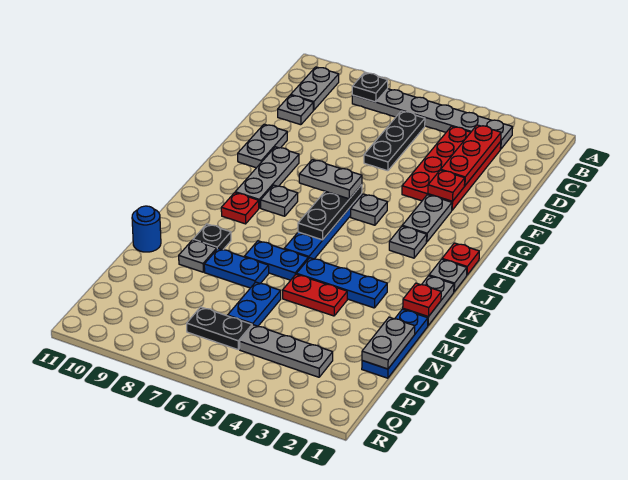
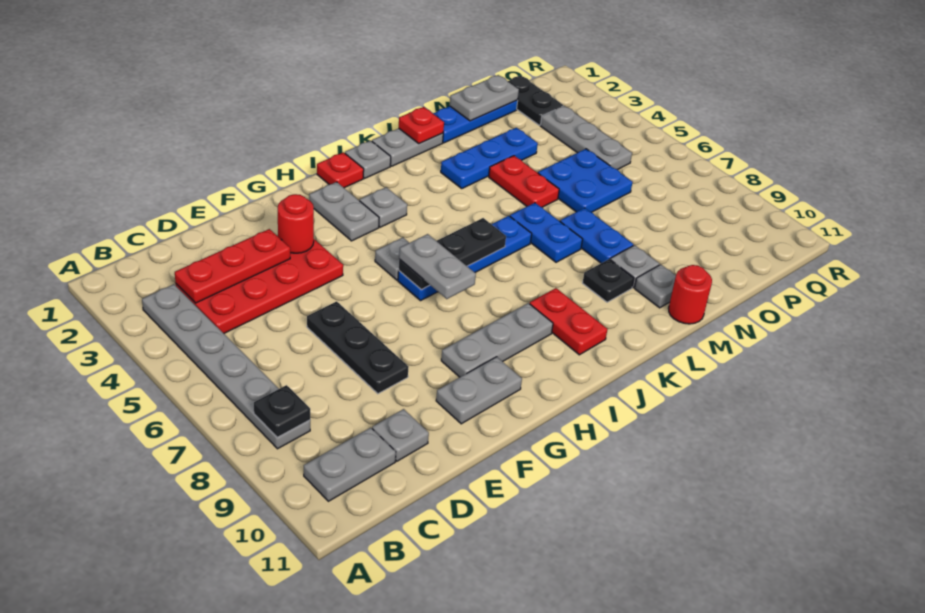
black 1x3 plate [364,111,425,171] -> black 1x3 plate turned to [307,301,408,394]
red 1x1 plate [428,170,465,201] -> red 1x1 round brick [278,194,314,253]
grey 1x2 plate [403,195,452,242] -> grey 1x2 plate turned to [309,182,379,241]
grey 1x1 plate [261,185,298,216] -> grey 1x1 plate moved to [635,265,676,308]
red 1x1 plate [221,193,259,224] -> red 1x2 plate [530,288,608,355]
blue 1x3 plate [297,258,387,308] -> blue 1x3 plate turned to [441,128,538,188]
blue 1x1 round brick [132,206,161,252] -> red 1x1 round brick [668,265,712,324]
blue 1x2 plate [228,282,281,326] -> blue 2x2 plate [538,149,633,212]
black 1x2 plate [187,307,252,349] -> black 1x2 plate moved to [508,76,563,125]

